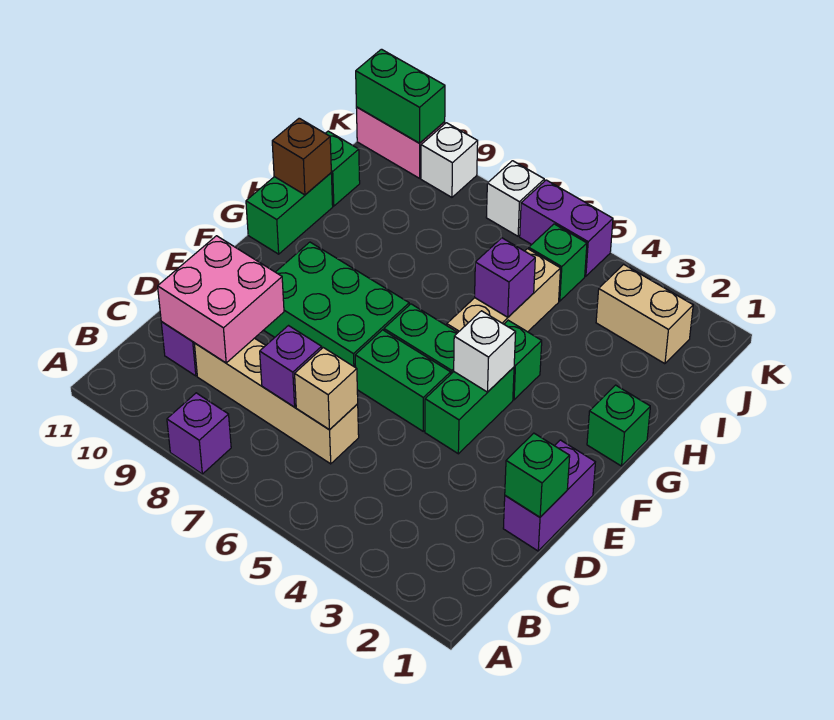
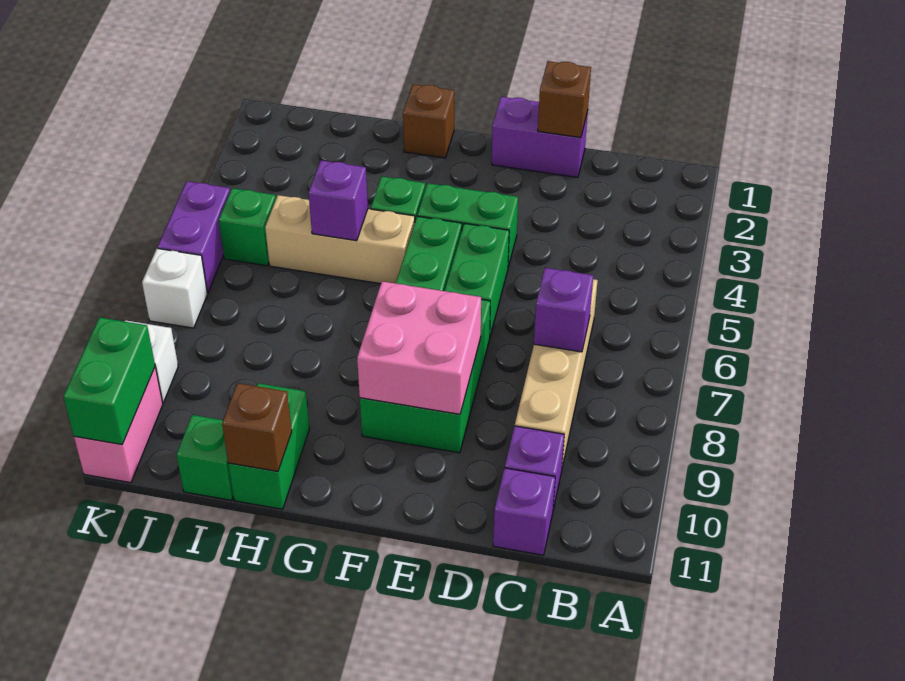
purple 1x1 brick [167,393,231,474] -> purple 1x1 brick moved to [493,468,555,555]
tan 1x1 brick [295,348,358,430] -> none
pink 2x2 brick [158,236,284,363] -> pink 2x2 brick moved to [357,281,481,414]
green 1x1 brick [505,433,570,517] -> brown 1x1 brick [538,61,591,138]
white 1x1 brick [454,311,516,392] -> none
green 1x1 brick [587,385,650,466] -> brown 1x1 brick [403,84,454,158]
green 1x2 brick [246,173,333,254] -> green 1x2 brick turned to [228,383,309,509]
tan 1x2 brick [596,264,693,364] -> none

